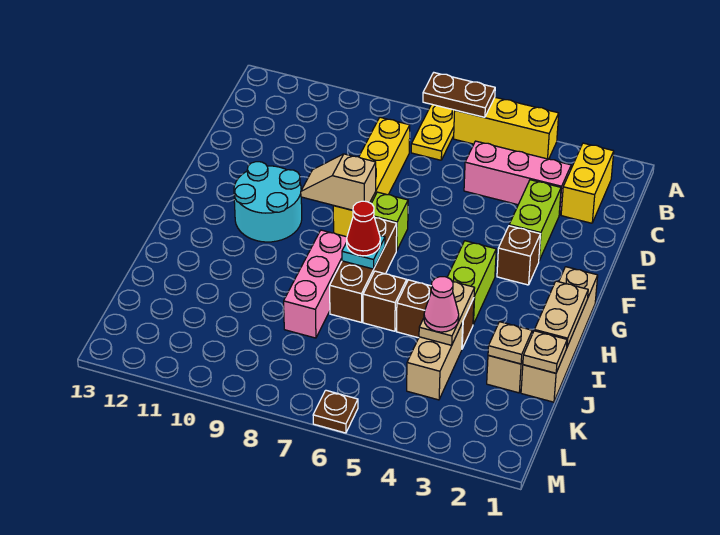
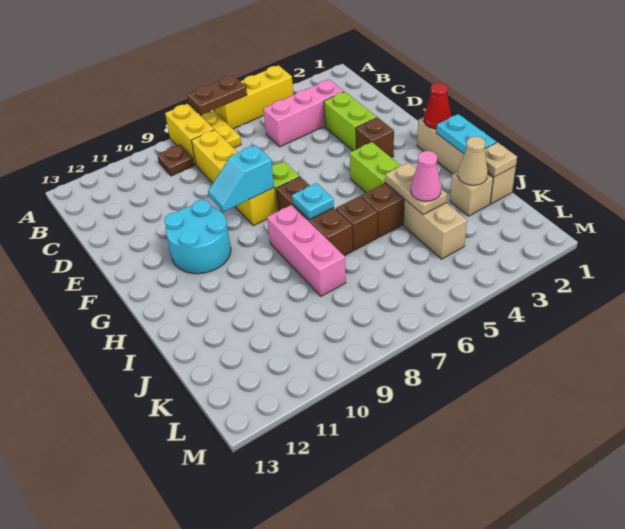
yellow 1x2 brick [561,143,614,223] -> yellow 1x2 brick moved to [165,104,214,165]
tan 1x2 slope [301,154,376,210] -> cyan 1x2 slope [208,145,274,212]
tan 1x2 plate [534,281,588,347] -> cyan 1x2 plate [436,114,496,154]
red 1x1 cone [347,201,380,256] -> red 1x1 cone moved to [424,83,451,129]
tan 1x1 plate [488,322,532,364] -> tan 1x1 cone [458,137,488,185]
brown 1x1 plate [313,390,358,433] -> brown 1x1 plate moved to [157,145,194,176]

